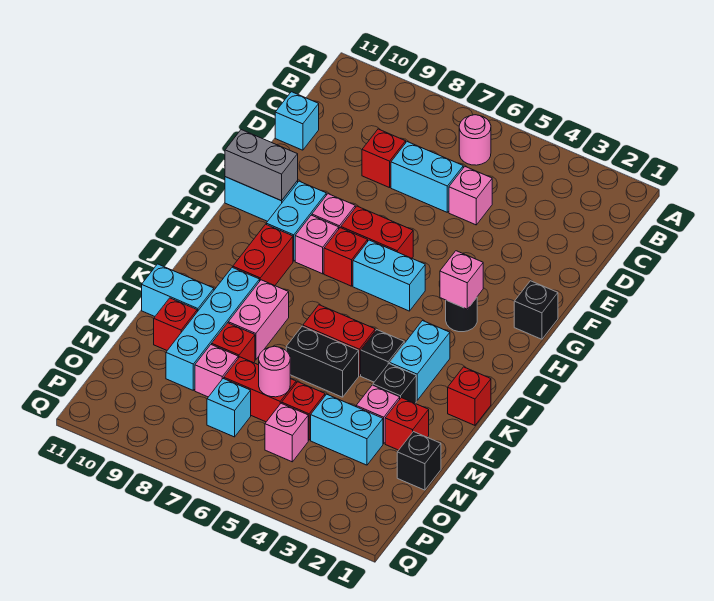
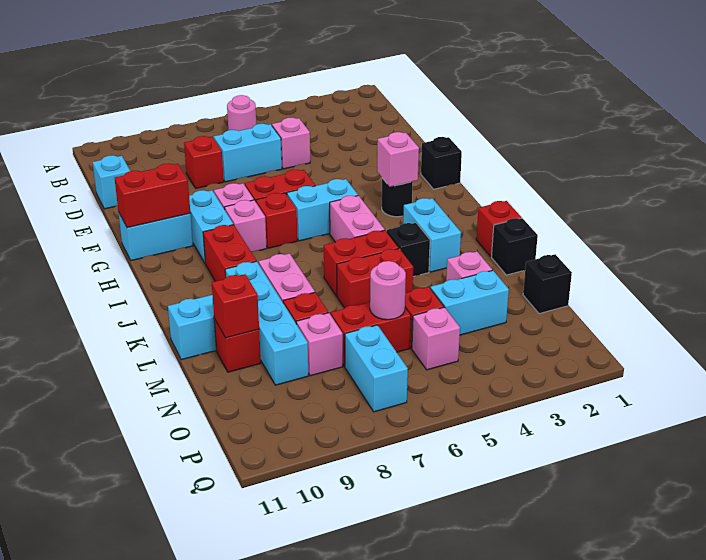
grey 1x2 brick [225,130,298,201] -> red 1x2 brick [115,163,190,228]
none -> pink 1x2 brick [330,196,385,242]
black 1x1 brick [373,364,416,403] -> black 1x1 brick moved to [491,218,538,275]
black 1x2 brick [286,326,359,397] -> red 1x2 brick [337,249,413,308]
red 1x1 brick [385,398,429,450] -> red 1x1 brick moved to [212,274,259,338]
cyan 1x1 brick [207,378,251,437] -> cyan 1x2 brick [345,325,408,412]

